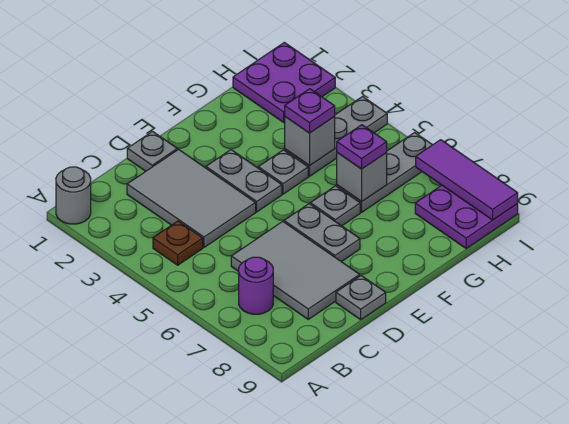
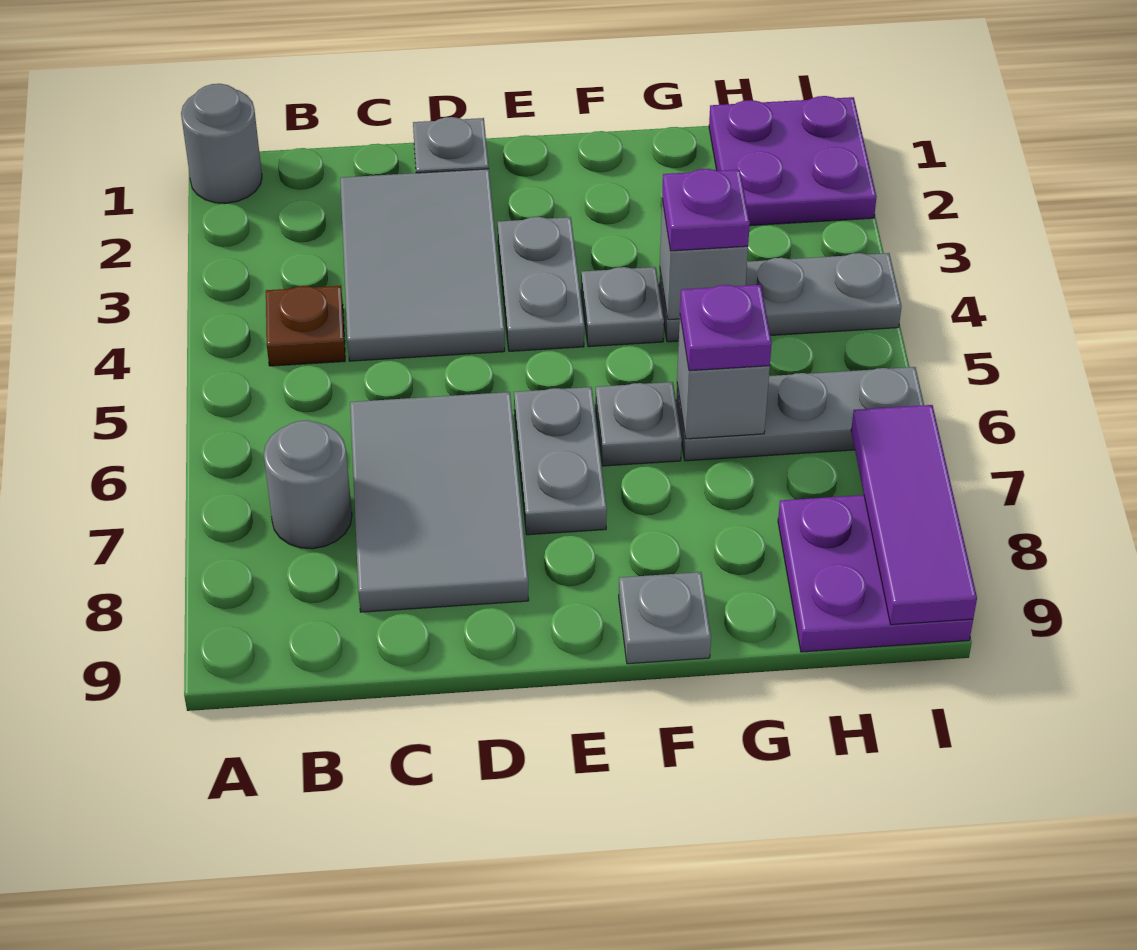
purple 1x1 round brick [239,257,273,314] -> grey 1x1 round brick [264,420,352,549]
grey 1x1 plate [336,276,386,320] -> grey 1x1 plate moved to [619,572,711,664]

